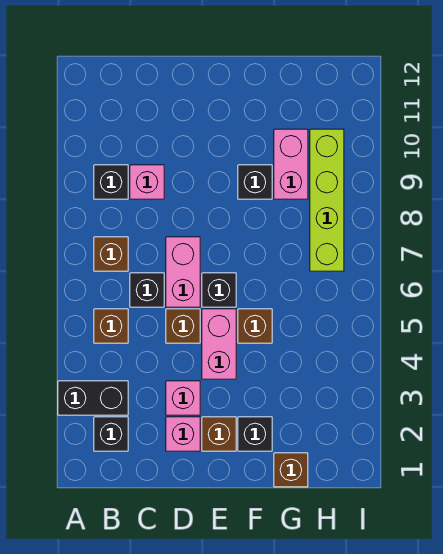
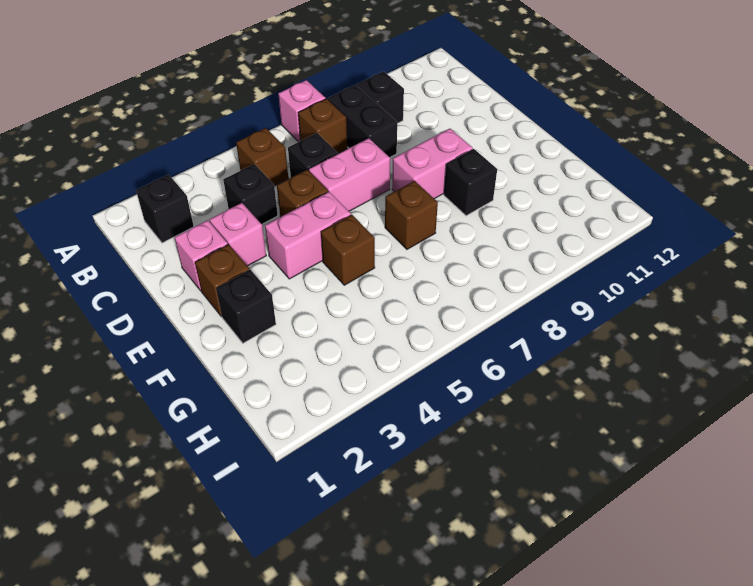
black 1x2 brick [58,381,128,415] -> black 1x2 brick moved to [328,85,397,157]
pink 1x1 brick [130,165,164,199] -> pink 1x1 brick moved to [278,80,326,142]
black 1x1 brick [202,273,236,307] -> black 1x1 brick moved to [223,164,278,224]
brown 1x1 brick [274,453,308,487] -> brown 1x1 brick moved to [385,181,438,249]
pink 1x2 brick [274,129,308,199] -> pink 1x2 brick moved to [392,129,473,199]
lime 1x4 brick [310,129,344,271] -> none

